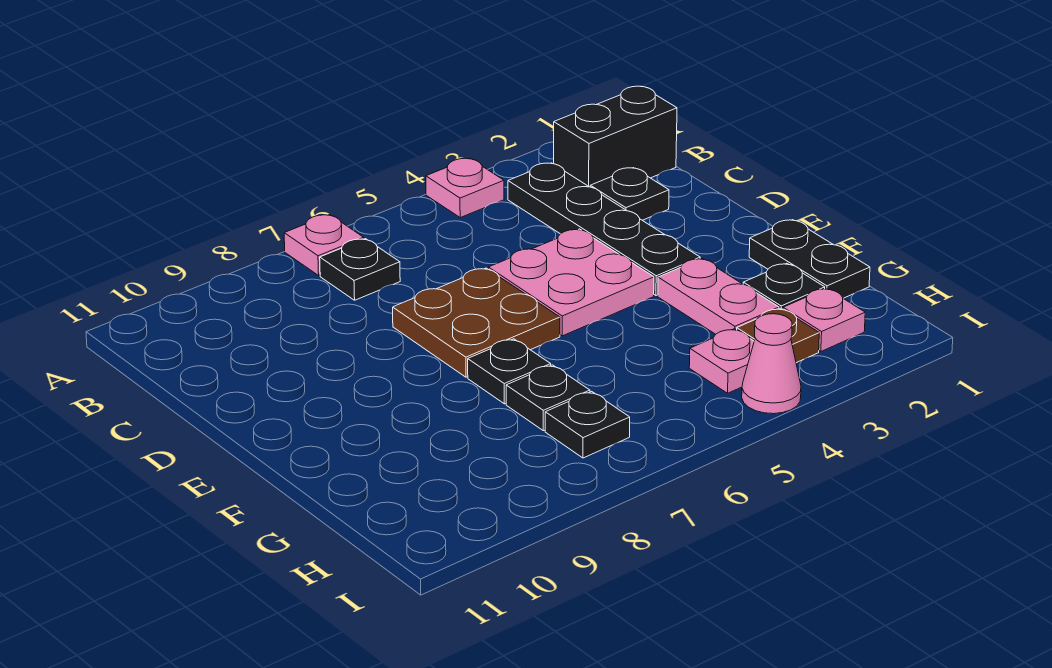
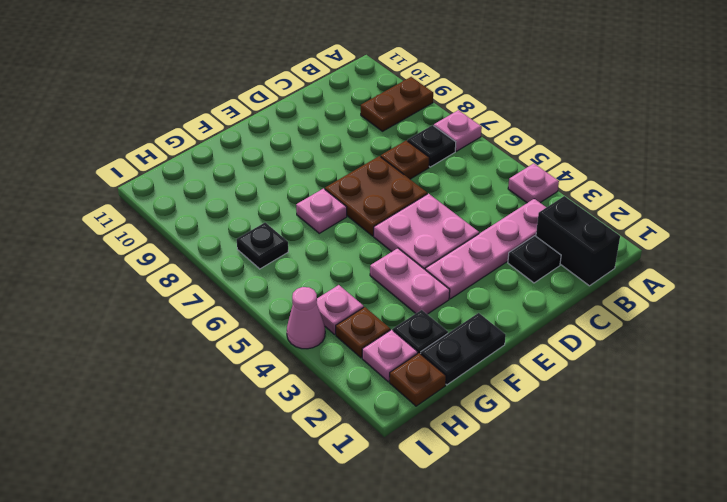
none -> brown 1x2 plate [361,77,433,131]
black 1x4 plate [508,163,700,296] -> pink 1x4 plate [425,199,546,299]
none -> brown 1x1 plate [381,140,429,179]
pink 1x2 plate [658,259,779,334] -> pink 1x2 plate turned to [370,248,450,314]
black 1x1 plate [468,339,551,404] -> pink 1x1 plate [296,189,347,233]
black 1x1 plate [506,365,590,431] -> none
none -> brown 1x1 plate [389,353,446,406]

